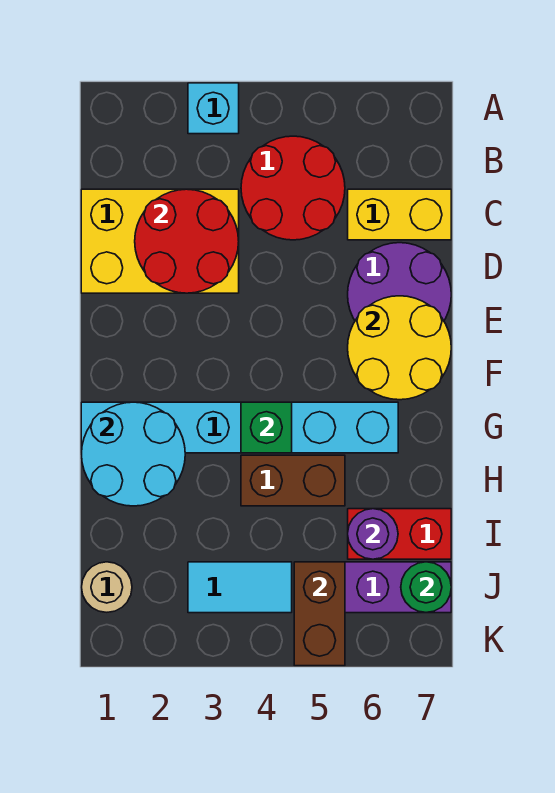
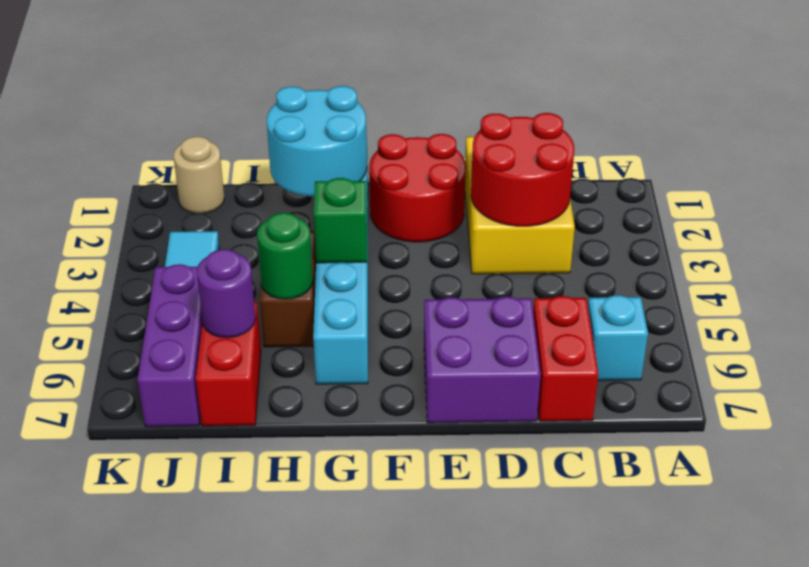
cyan 1x1 brick [188,83,239,134] -> cyan 1x1 brick moved to [588,295,648,381]
red 2x2 round brick [241,136,345,240] -> red 2x2 round brick moved to [369,134,466,242]
yellow 1x2 brick [348,189,451,240] -> red 1x2 brick [533,296,598,421]
purple 2x2 round brick [348,243,451,321] -> purple 2x2 brick [424,297,541,423]
yellow 2x2 round brick [348,296,451,400] -> none
brown 1x2 brick [294,562,345,666] -> none
green 1x1 round brick [401,562,451,613] -> green 1x1 round brick moved to [257,213,313,299]

